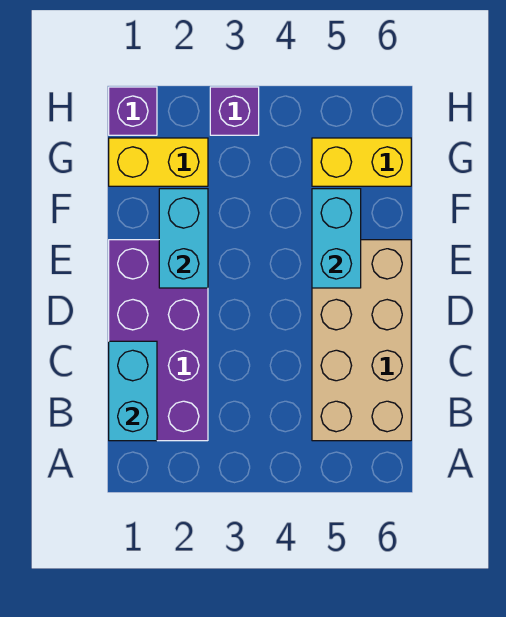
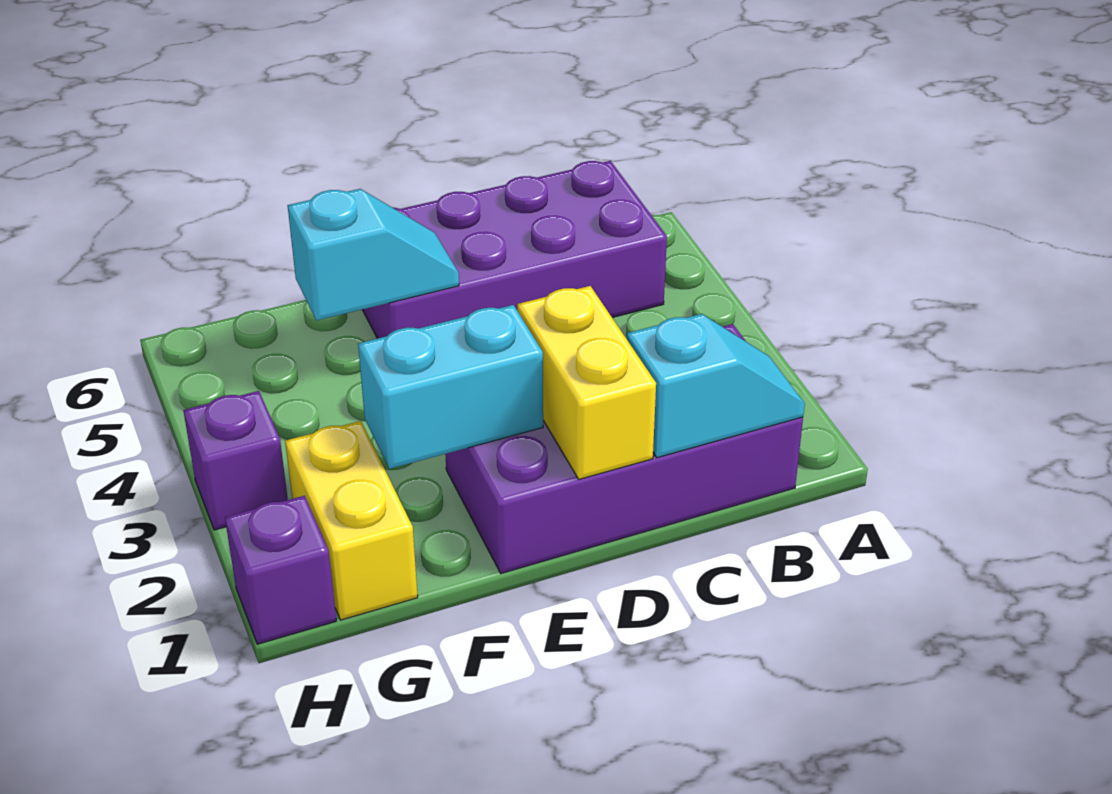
cyan 1x2 brick [109,341,157,441] -> cyan 1x2 slope [627,314,805,458]
tan 2x4 brick [312,240,411,441] -> purple 2x4 brick [362,161,667,339]
cyan 1x2 brick [312,189,361,288] -> cyan 1x2 slope [287,189,459,321]
yellow 1x2 brick [312,138,411,186] -> yellow 1x2 brick moved to [517,286,656,479]

